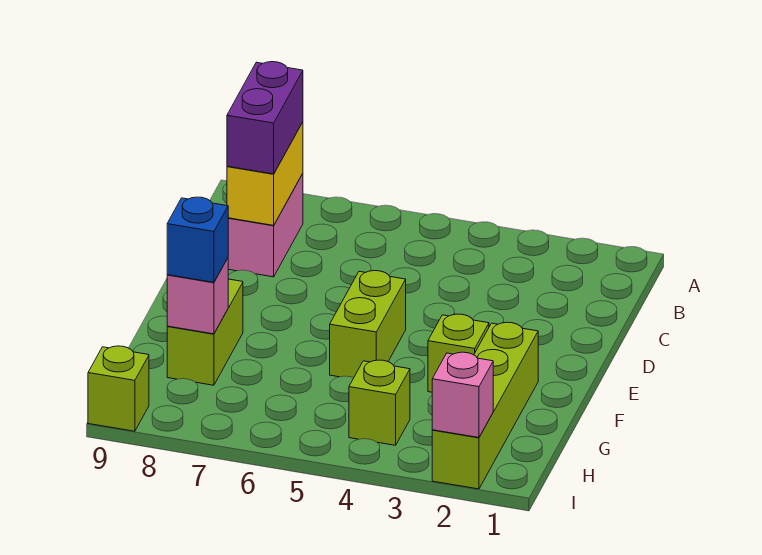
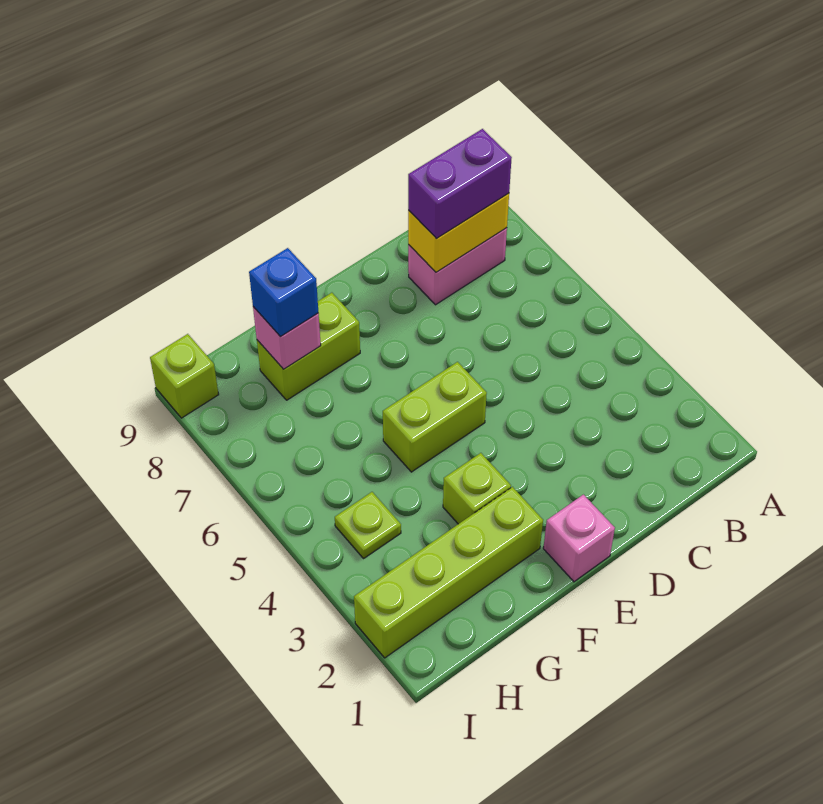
lime 1x1 brick [349,360,410,445] -> lime 1x1 plate [335,492,401,558]
pink 1x1 brick [432,352,493,438] -> pink 1x1 brick moved to [543,495,615,582]

